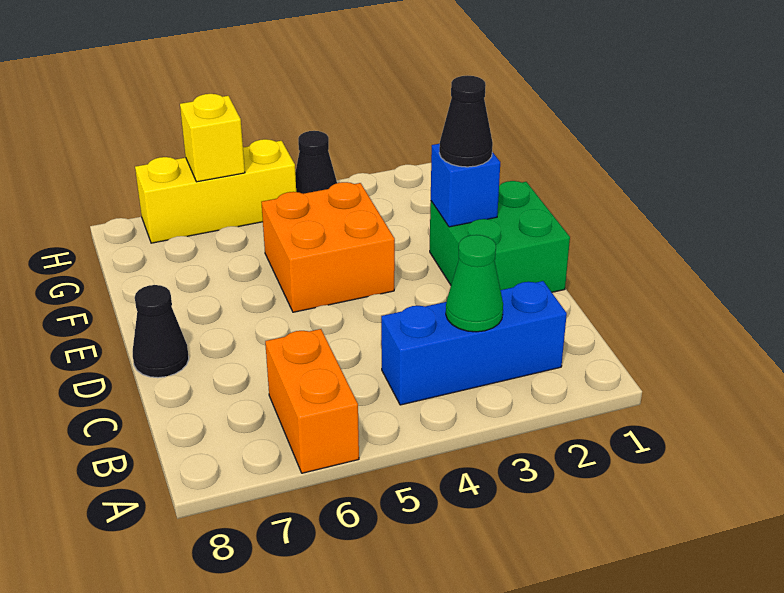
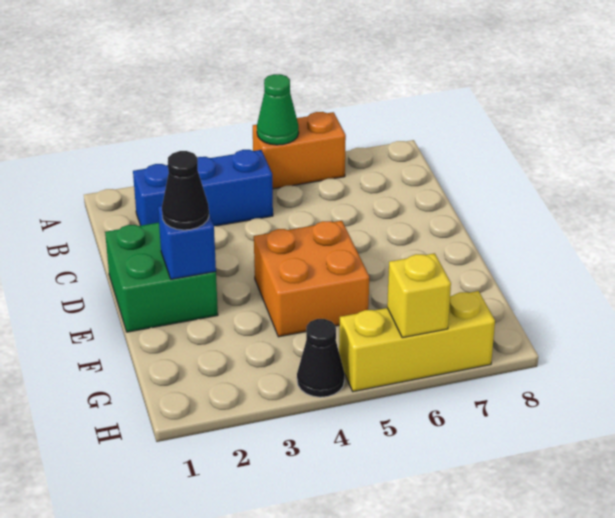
orange 1x2 brick [265,329,359,473] -> orange 1x2 brick turned to [253,112,346,189]
green 1x1 cone [446,235,503,332] -> green 1x1 cone moved to [257,74,299,145]
black 1x1 cone [133,285,189,378] -> none

